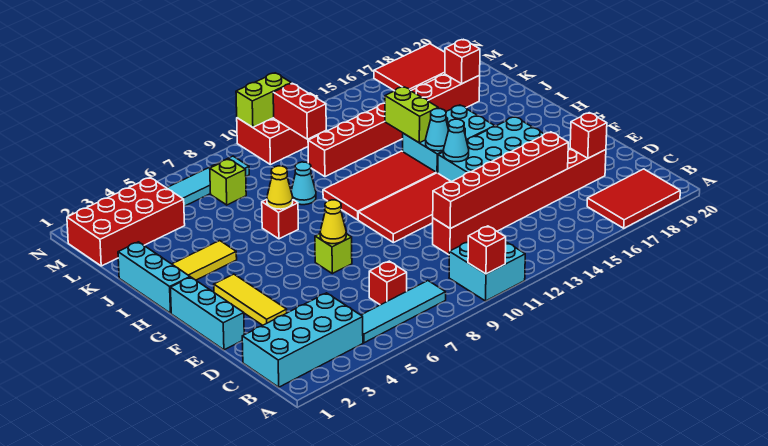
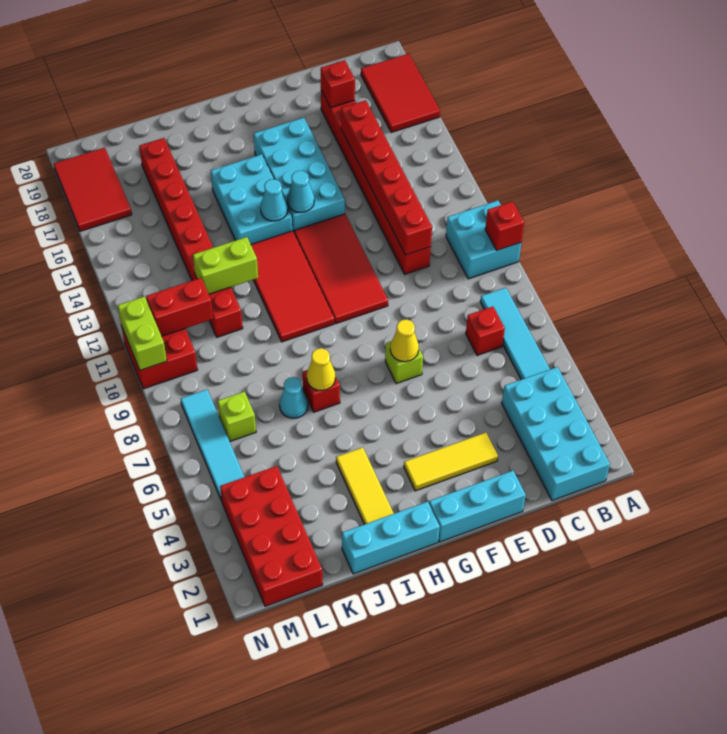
lime 1x2 brick [385,87,438,143] -> lime 1x2 brick moved to [193,237,258,294]
cyan 1x1 cone [291,162,316,205] -> cyan 1x1 cone moved to [279,377,308,418]
red 1x1 brick [445,39,480,84] -> none

